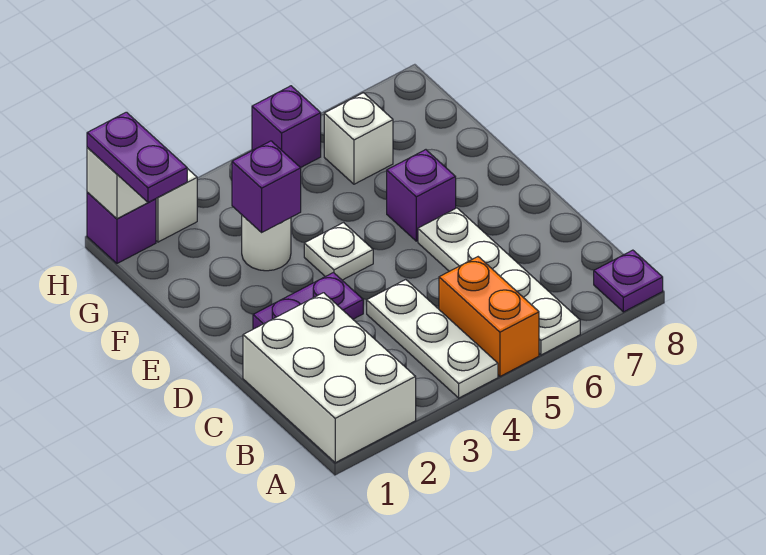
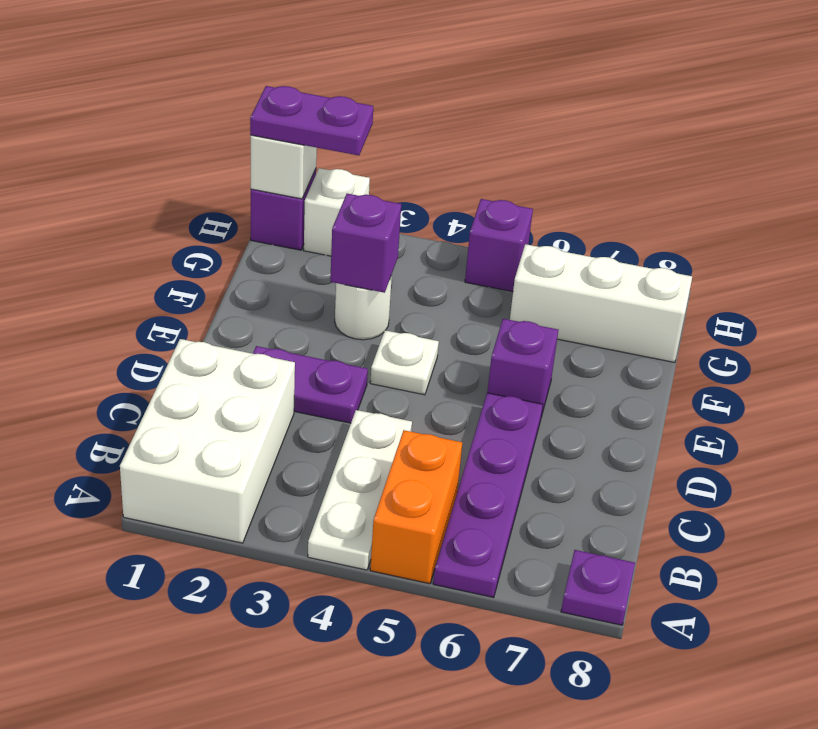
white 1x4 plate [418,208,580,355] -> purple 1x4 plate [433,393,543,598]
purple 1x2 plate [87,112,187,202] -> purple 1x2 plate turned to [250,86,373,155]
white 1x1 brick [324,93,393,184] -> white 1x3 brick [510,244,692,362]

